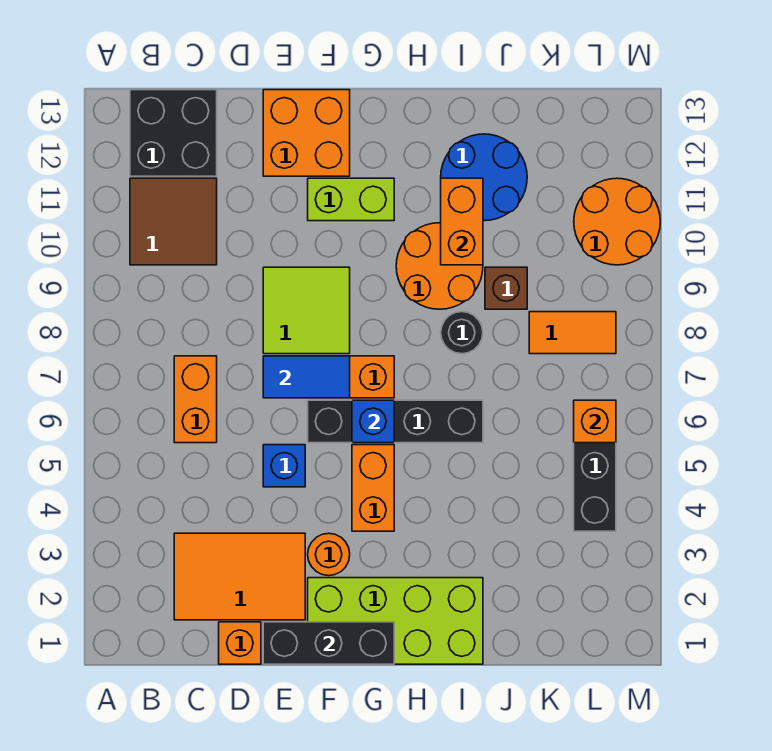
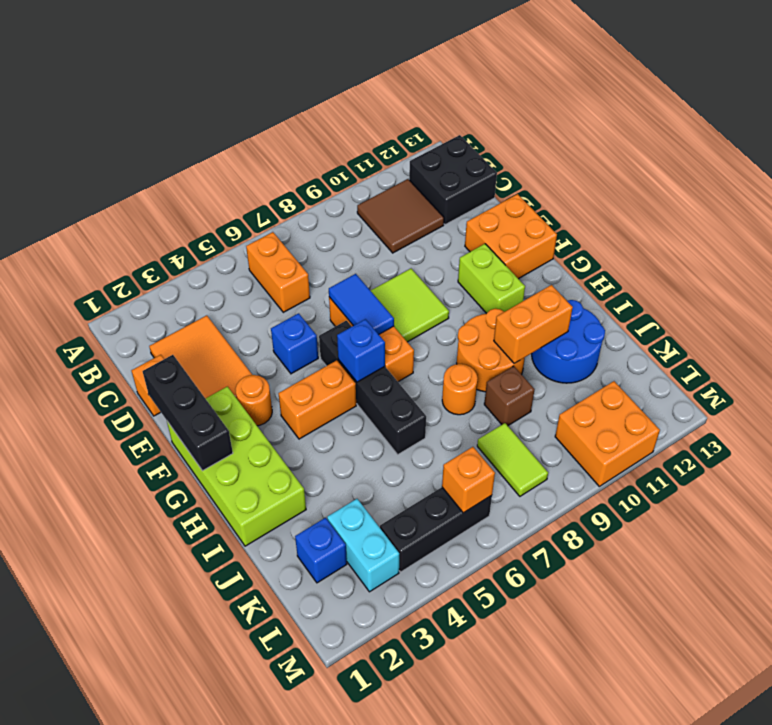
orange 1x2 brick [174,356,217,443] -> orange 1x2 brick turned to [246,232,310,312]
black 1x1 round brick [441,312,483,354] -> orange 1x1 round brick [442,364,478,415]
none -> blue 1x1 brick [295,518,347,583]
none -> cyan 1x2 brick [327,499,399,592]
orange 1x2 tile [529,312,616,354] -> lime 1x2 tile [477,423,548,496]
orange 2x2 round brick [574,178,660,265] -> orange 2x2 brick [555,381,660,486]

